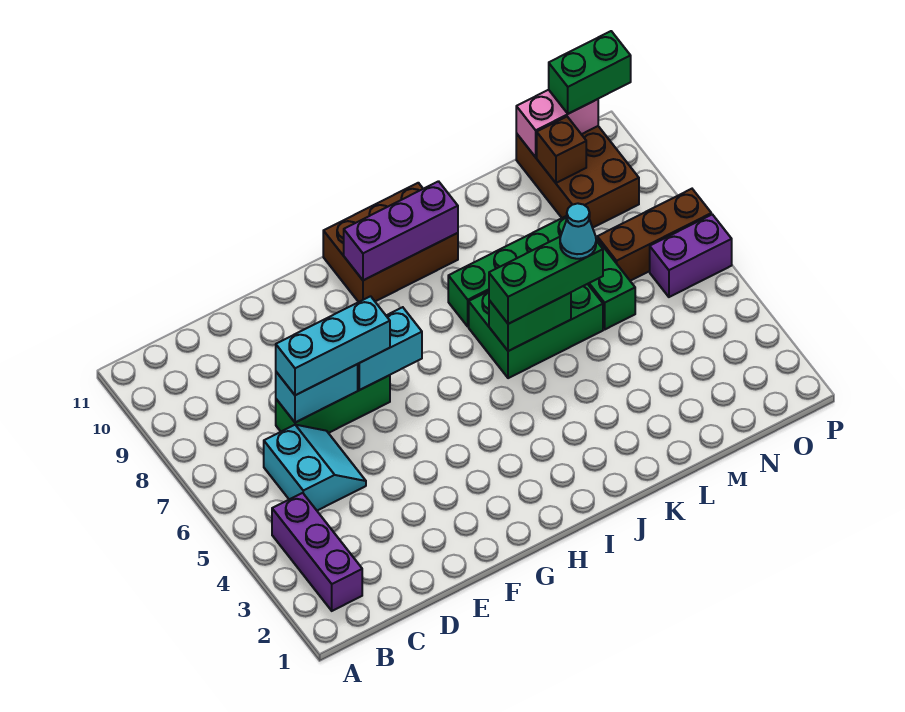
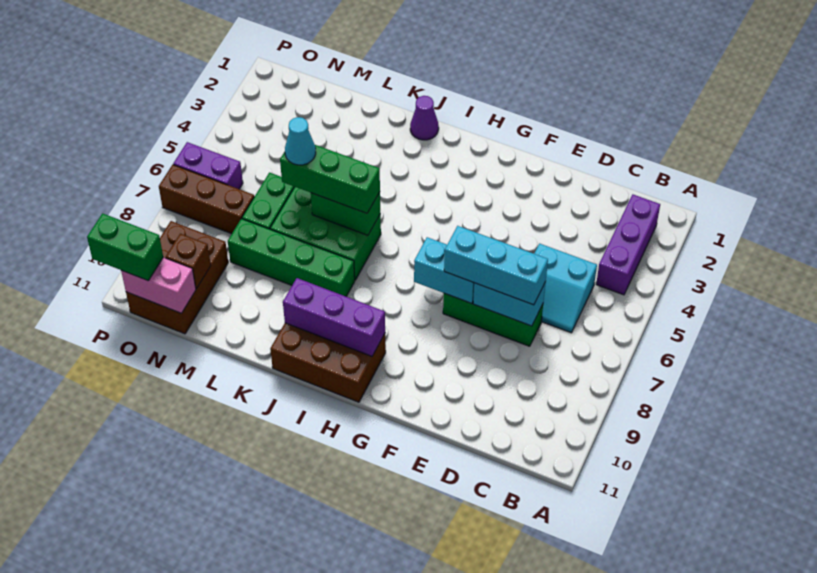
cyan 2x2 slope [264,425,366,511] -> cyan 2x2 slope turned to [534,244,597,333]
none -> purple 1x1 cone [410,96,439,140]

